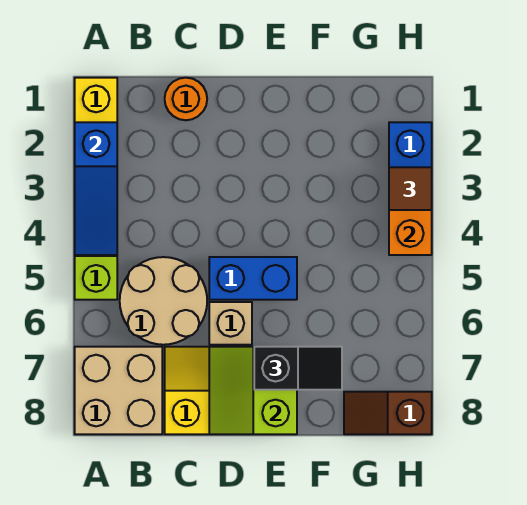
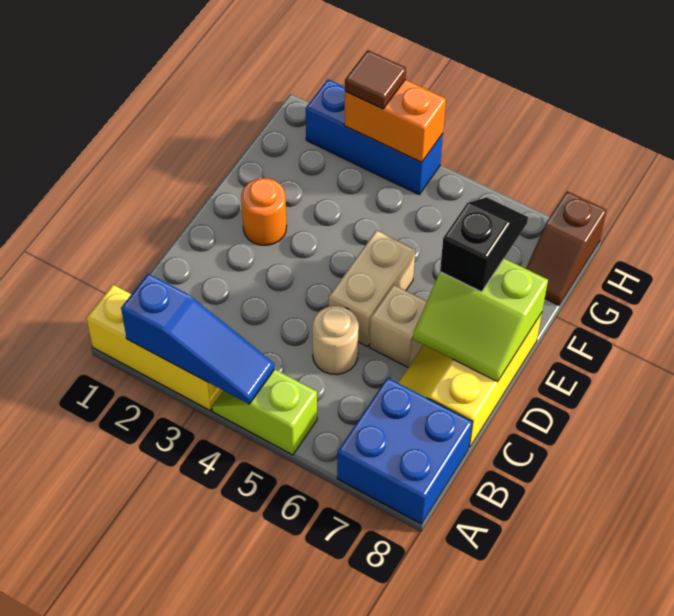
tan 2x2 brick [75,347,162,434] -> blue 2x2 brick [337,378,472,524]
tan 2x2 round brick [120,257,207,345] -> tan 1x1 round brick [312,306,359,375]
orange 1x1 round brick [165,78,207,120] -> orange 1x1 round brick moved to [241,178,287,245]
blue 1x2 brick [209,257,297,300] -> tan 1x2 brick [329,230,415,346]

